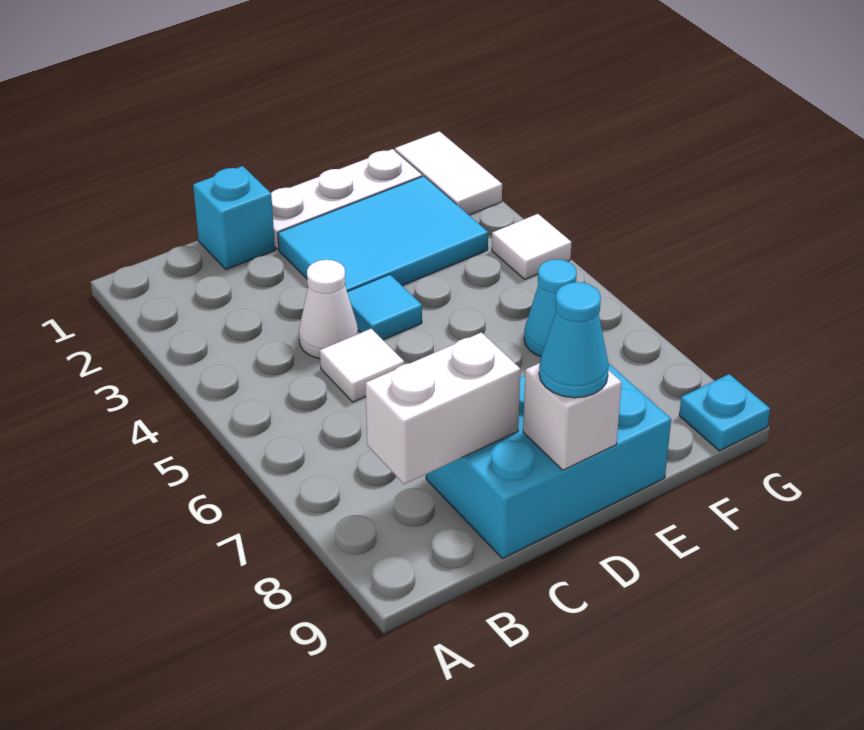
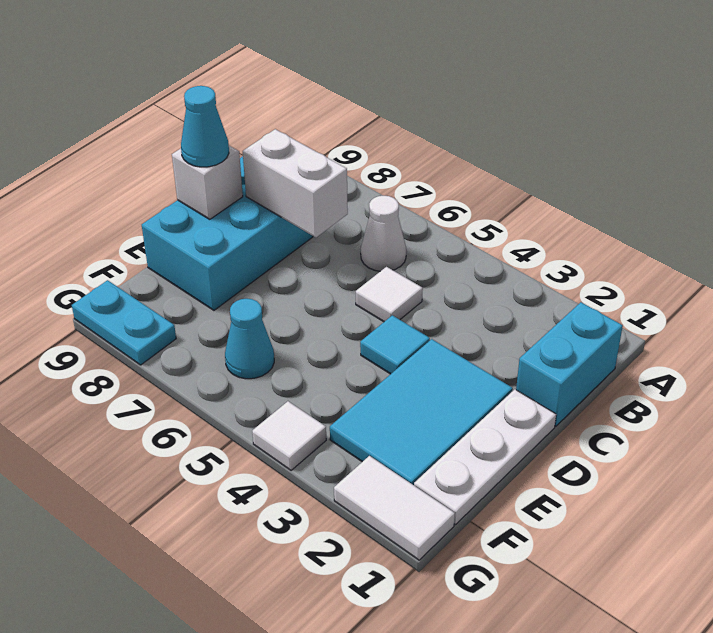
white 1x2 brick [366,332,521,484] -> white 1x2 brick turned to [243,129,348,237]
cyan 1x1 brick [193,166,275,270] -> cyan 1x2 brick [516,302,623,426]
white 1x1 cone [299,260,358,359] -> white 1x1 cone moved to [361,196,406,271]
cyan 1x1 plate [679,374,770,451] -> cyan 1x2 plate [72,280,176,365]

